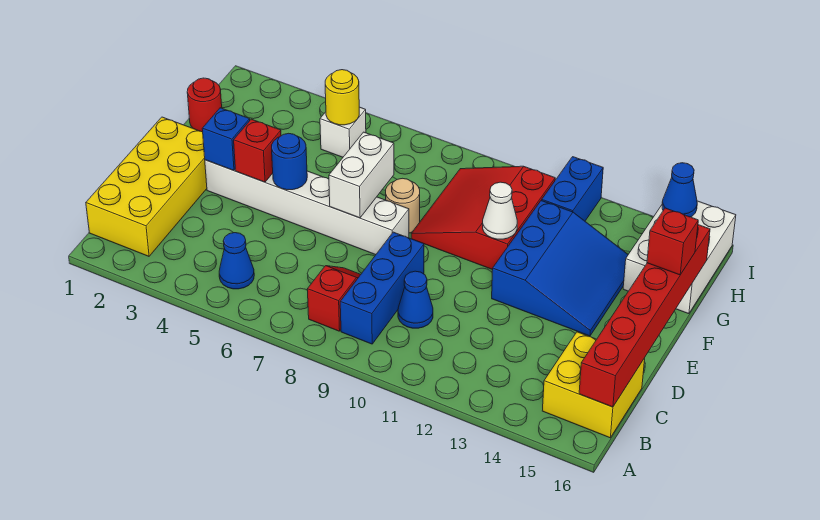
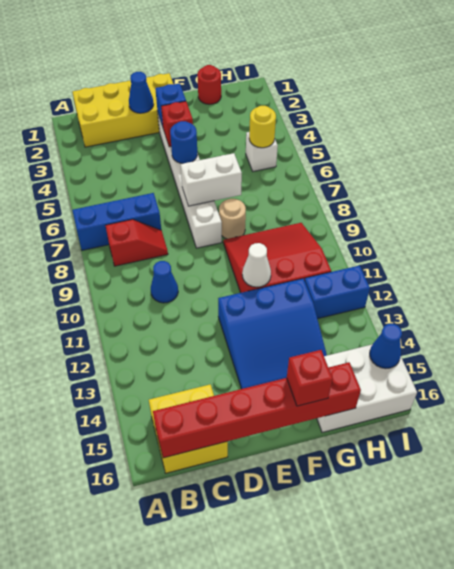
blue 1x1 cone [219,233,254,289] -> blue 1x1 cone moved to [129,72,154,113]
blue 1x3 brick [340,232,424,344] -> blue 1x3 brick moved to [72,193,161,250]

